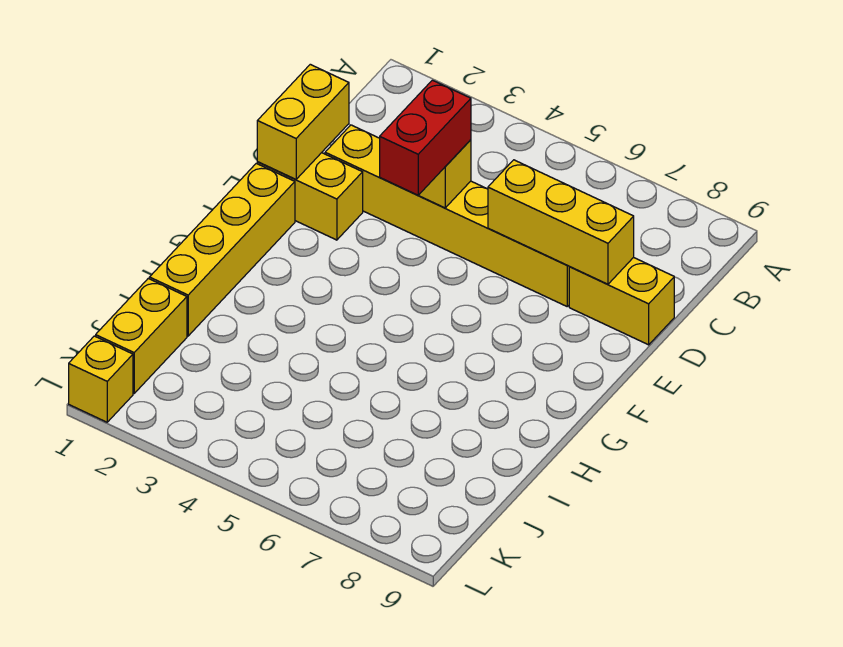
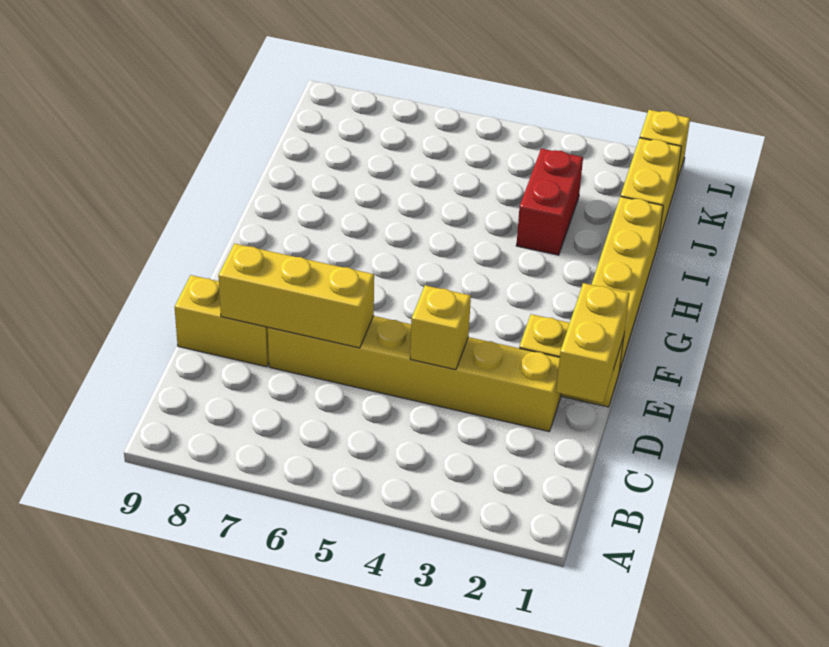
red 1x2 brick [380,80,471,195] -> red 1x2 brick moved to [516,148,583,255]

